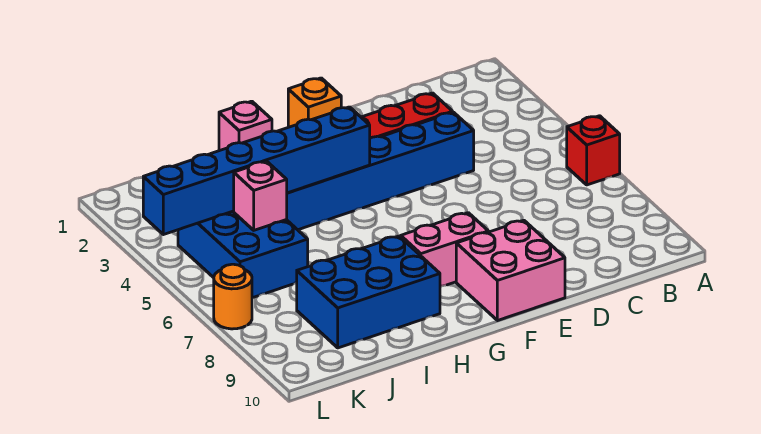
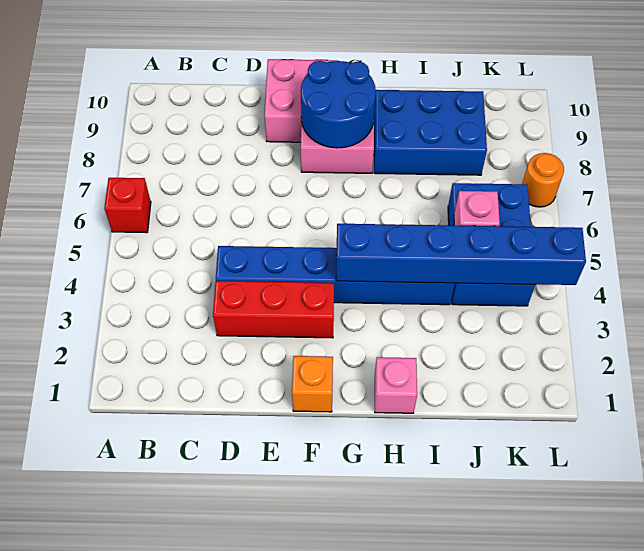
none -> blue 2x2 round brick [301,61,376,148]

